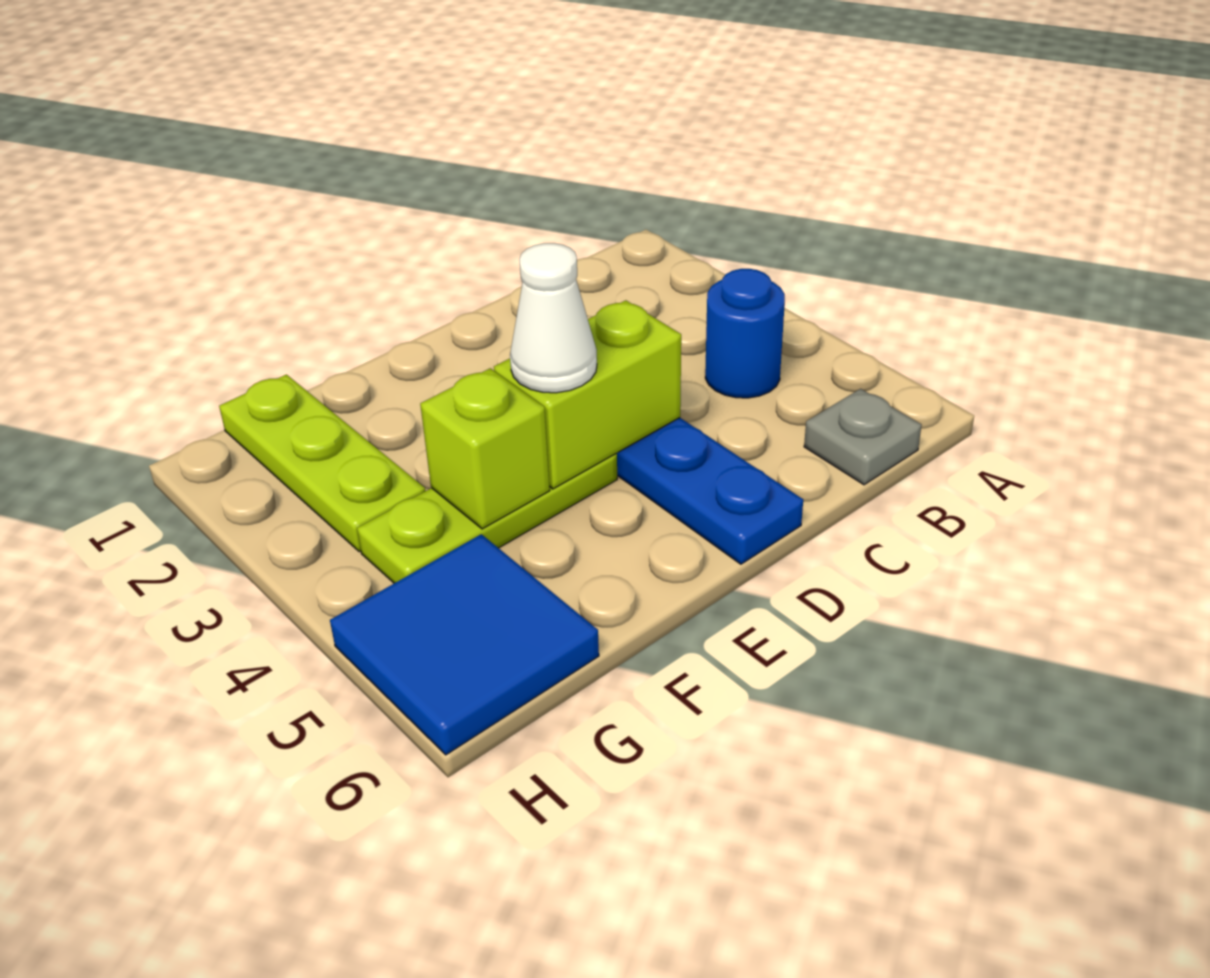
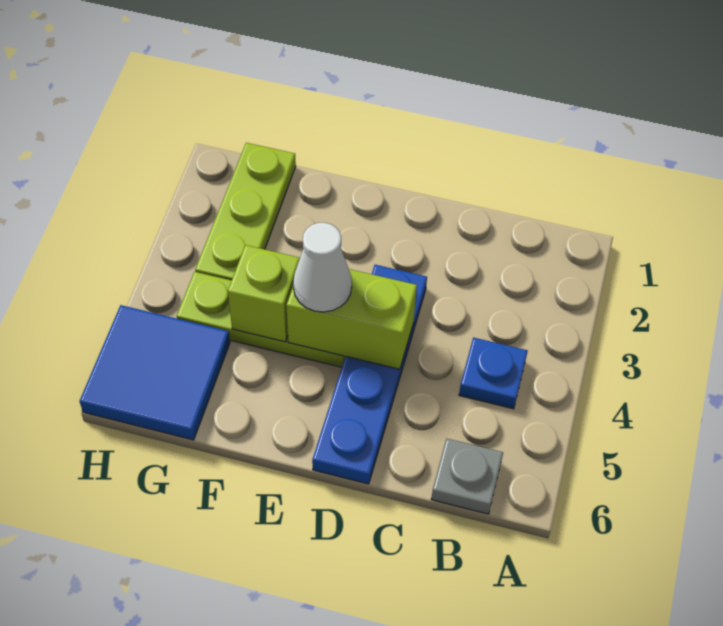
blue 1x1 round brick [705,269,785,398] -> blue 1x1 plate [459,338,528,409]

